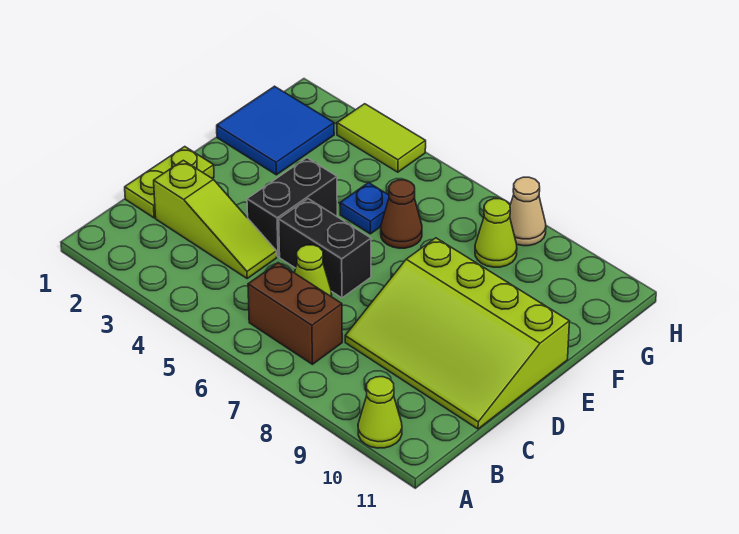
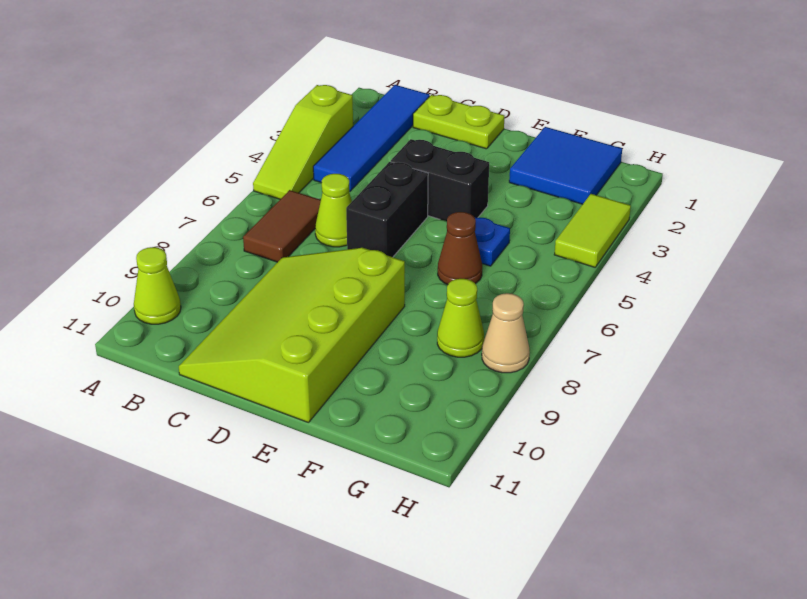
none -> blue 1x4 tile [313,85,430,191]
brown 1x2 brick [248,263,342,364] -> brown 1x2 tile [243,190,321,262]
lime 1x3 slope [154,160,277,278] -> lime 1x3 slope moved to [253,85,353,199]

